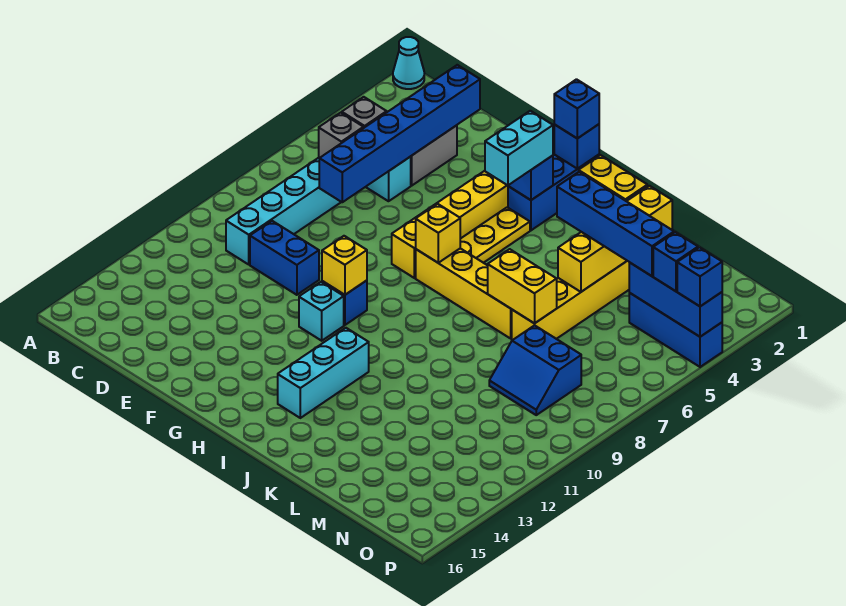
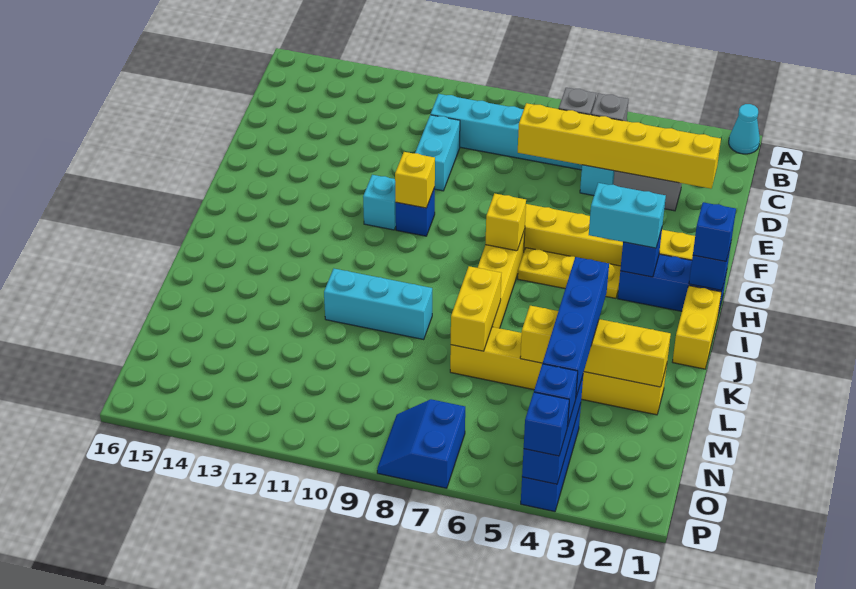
blue 1x6 brick [319,65,480,202] -> yellow 1x6 brick [518,103,721,189]
blue 1x2 brick [250,221,319,295] -> cyan 1x2 brick [415,115,460,191]
cyan 1x3 brick [278,328,369,418] -> cyan 1x3 brick moved to [324,269,432,339]
blue 2x2 slope [489,325,581,415] -> blue 2x2 slope moved to [377,399,465,488]

